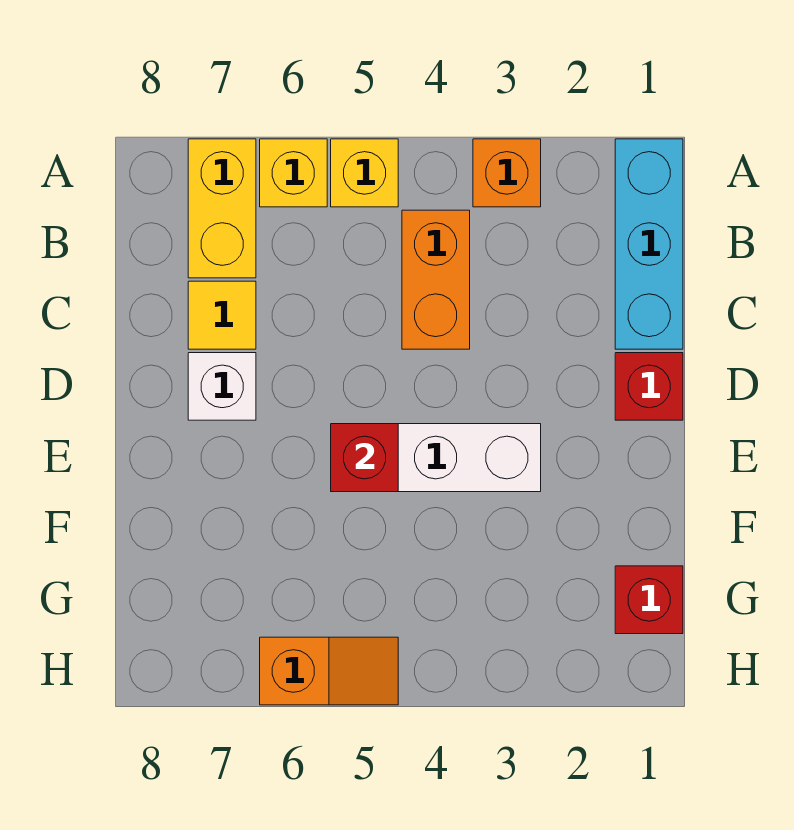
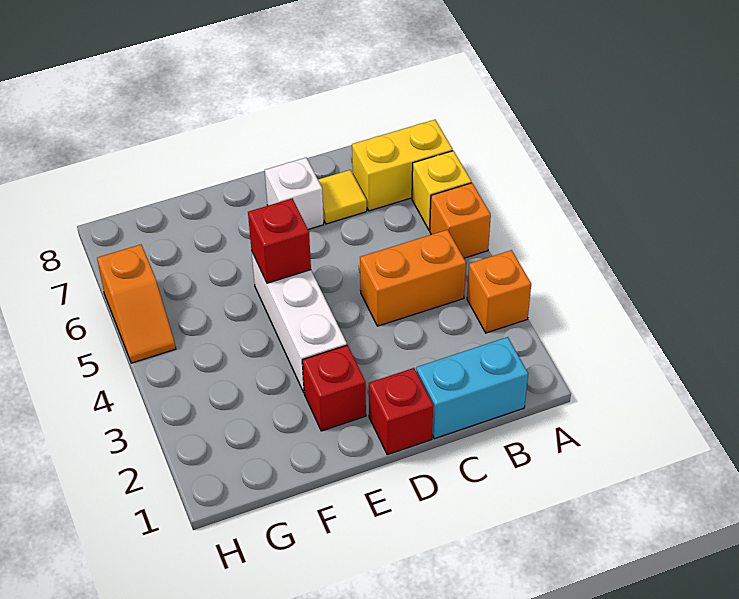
cyan 1x3 brick [615,139,683,349] -> cyan 1x2 brick [416,337,528,439]
yellow 1x1 brick [331,139,398,207] -> orange 1x1 brick [430,183,491,258]
red 1x1 brick [615,566,683,634] -> red 1x1 brick moved to [302,345,366,431]

